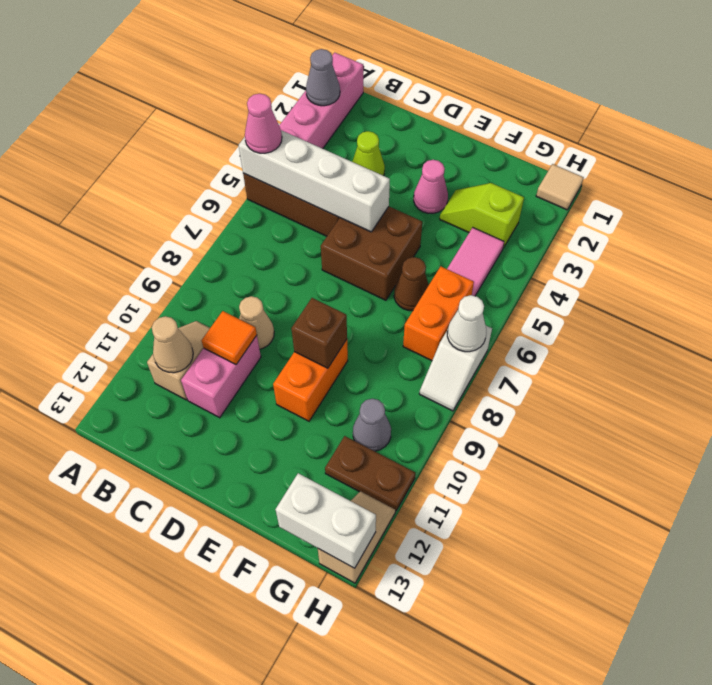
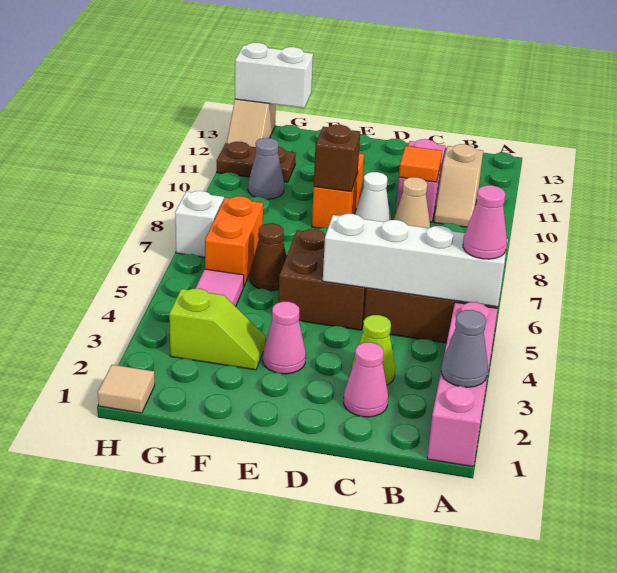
tan 1x1 cone [152,316,193,373] -> none
none -> pink 1x1 cone [344,342,388,417]
white 1x1 cone [447,295,486,352] -> white 1x1 cone moved to [355,172,391,222]

